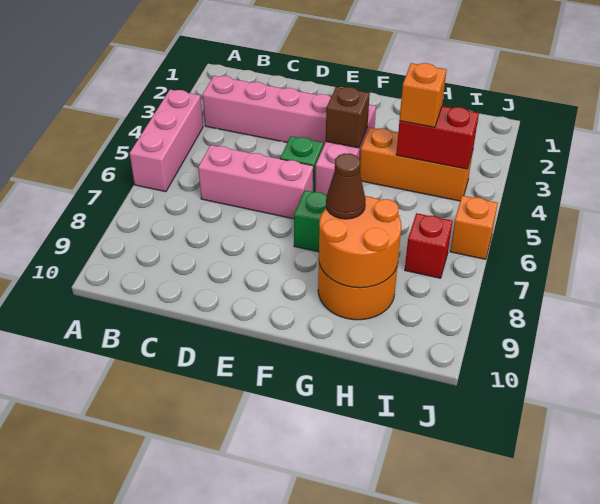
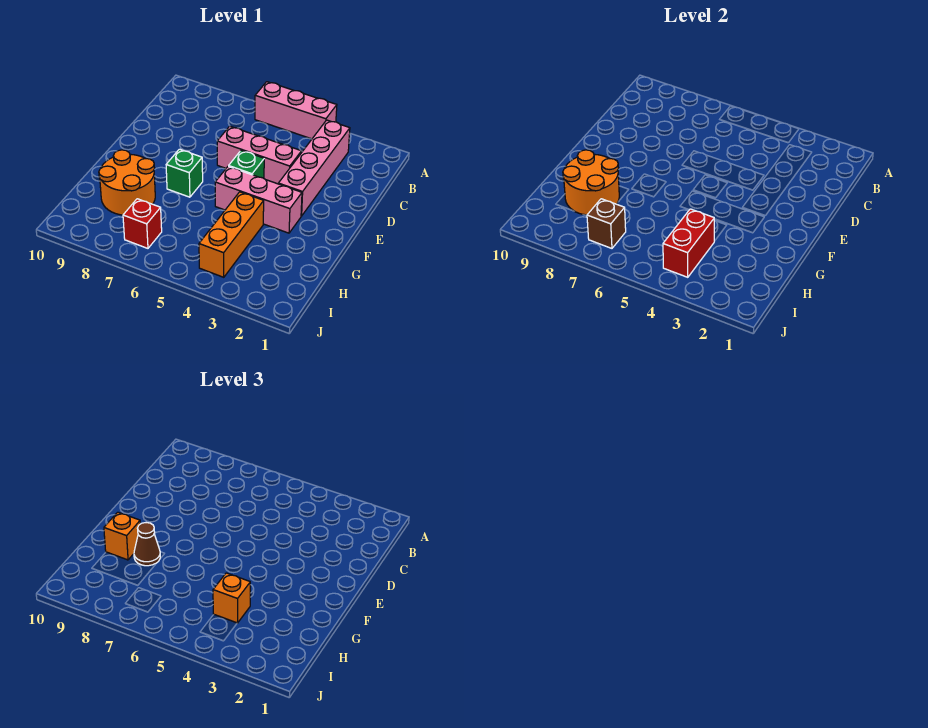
pink 1x3 brick [198,145,313,219] -> pink 1x3 brick turned to [217,126,302,184]
brown 1x1 brick [326,87,370,148] -> brown 1x1 brick moved to [587,199,626,248]
orange 1x1 brick [450,196,498,259] -> orange 1x1 brick moved to [104,512,140,560]

